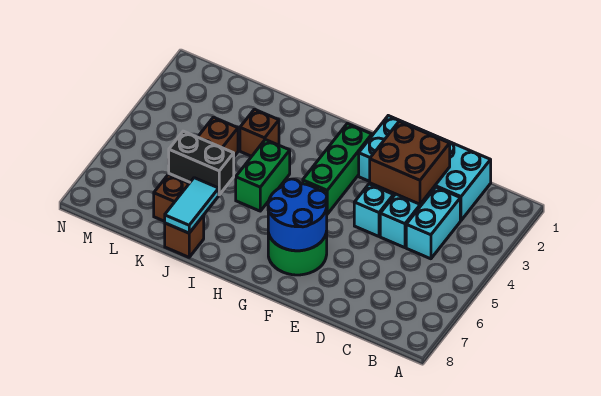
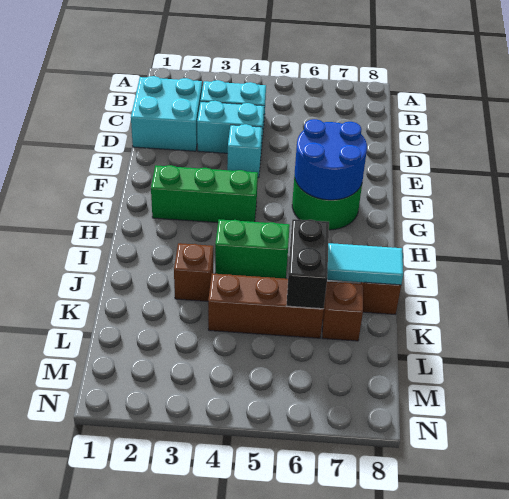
cyan 2x4 brick [359,116,491,220] -> cyan 2x2 brick [131,76,202,151]
brown 2x2 brick [370,122,450,204] -> none

